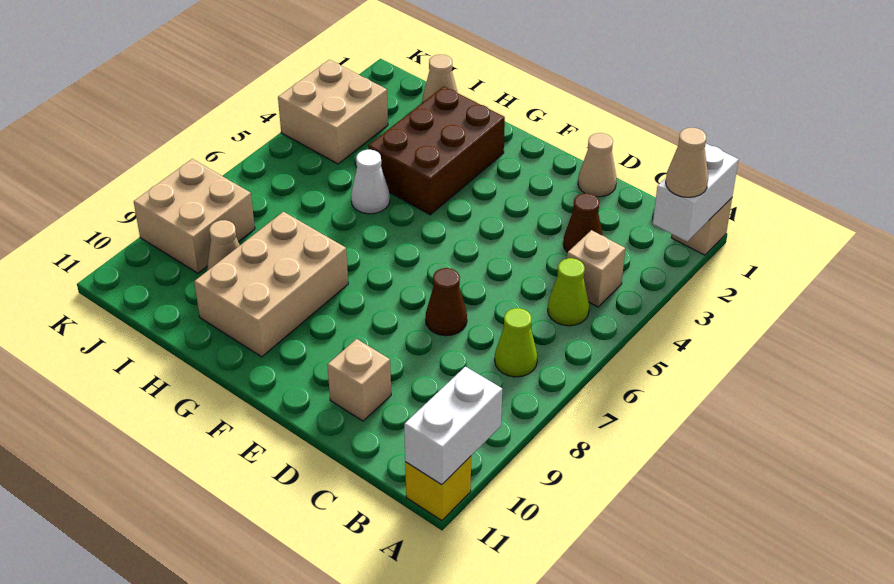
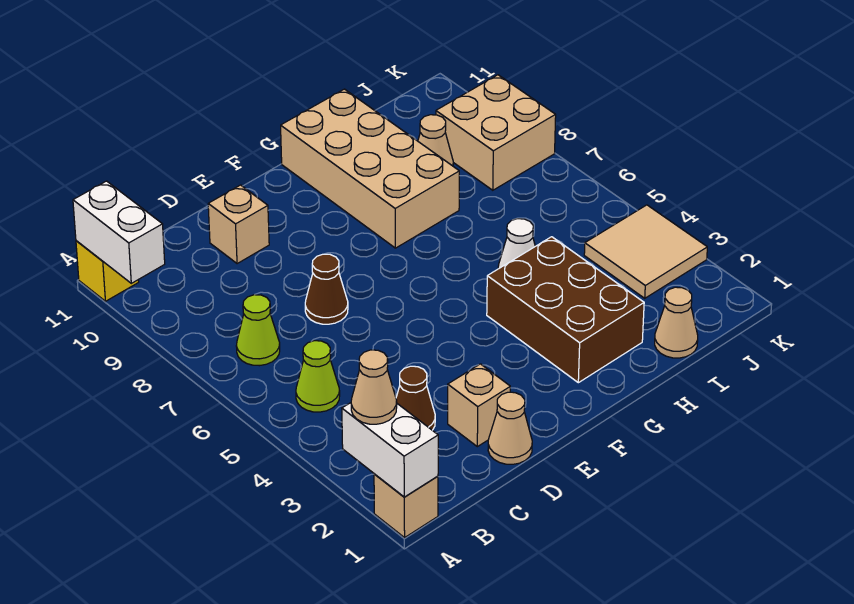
tan 1x1 brick [567,230,625,307] -> tan 1x1 brick moved to [448,364,510,447]
tan 2x3 brick [194,212,348,357] -> tan 2x4 brick [281,89,459,248]
tan 2x2 brick [278,60,388,164] -> tan 2x2 tile [584,205,707,298]

